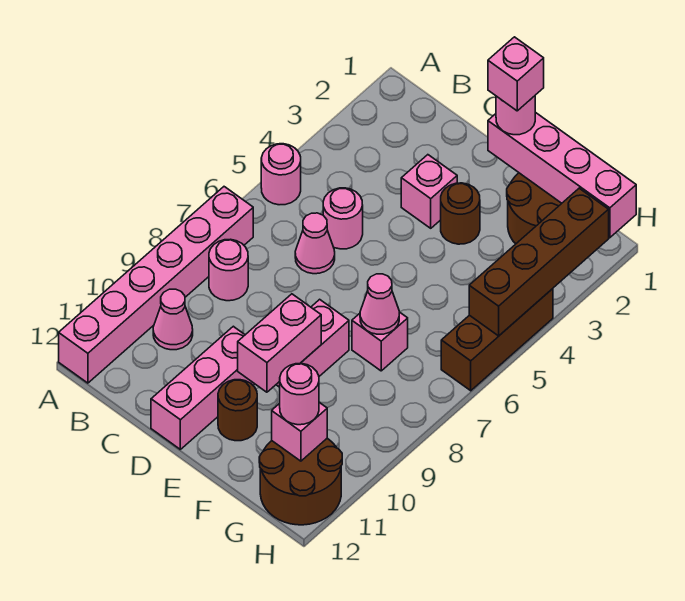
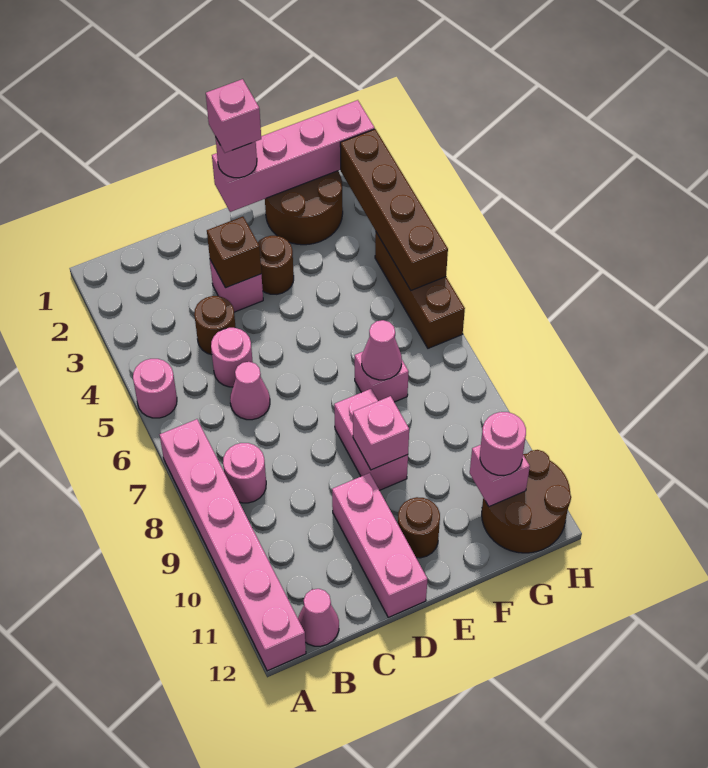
pink 1x1 cone [153,289,193,350] -> pink 1x1 cone moved to [298,589,339,646]
none -> brown 1x1 round brick [194,296,236,355]
none -> brown 1x1 brick [207,216,261,288]
pink 1x2 brick [238,294,321,392] -> pink 1x1 brick [353,396,409,470]

